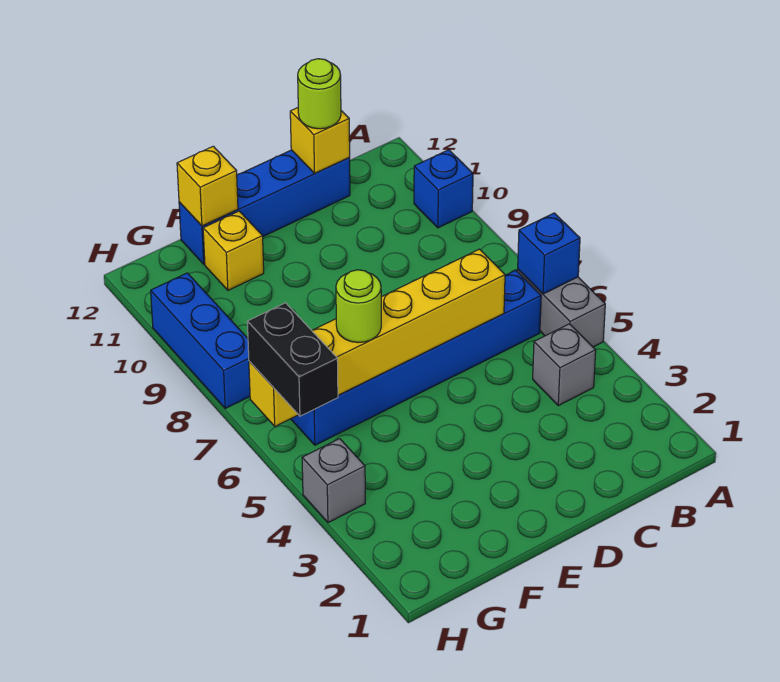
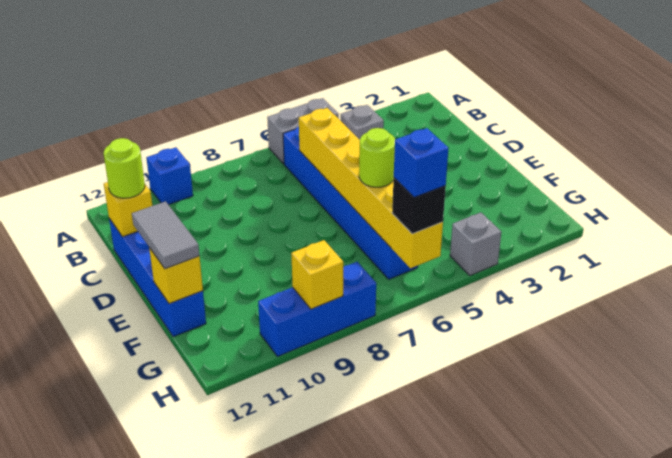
blue 1x1 brick [518,213,580,294] -> blue 1x1 brick moved to [394,128,448,198]
none -> grey 1x2 tile [132,201,200,269]
yellow 1x1 brick [203,211,264,290] -> yellow 1x1 brick moved to [291,240,343,309]
black 1x2 brick [247,303,338,416] -> black 1x1 brick [392,178,446,234]

